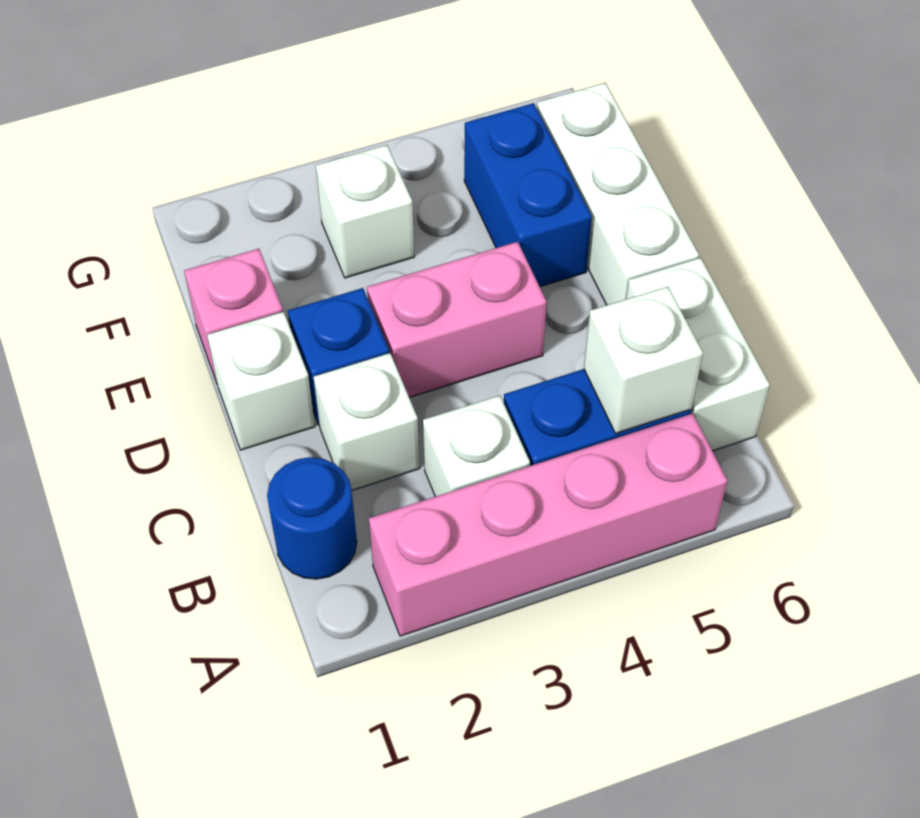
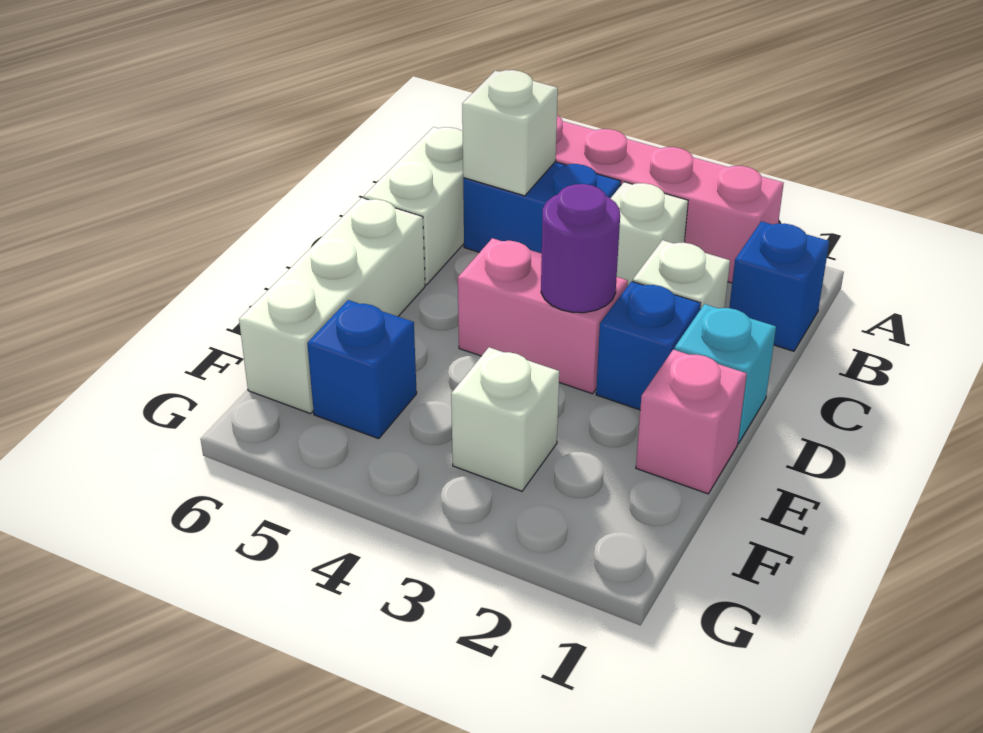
blue 1x1 round brick [267,457,357,579] -> blue 1x1 brick [729,221,829,351]
white 1x1 brick [207,312,315,450] -> cyan 1x1 brick [674,304,776,443]
none -> purple 1x1 round brick [541,184,620,313]
blue 1x2 brick [464,103,592,287] -> blue 1x1 brick [307,300,417,439]

